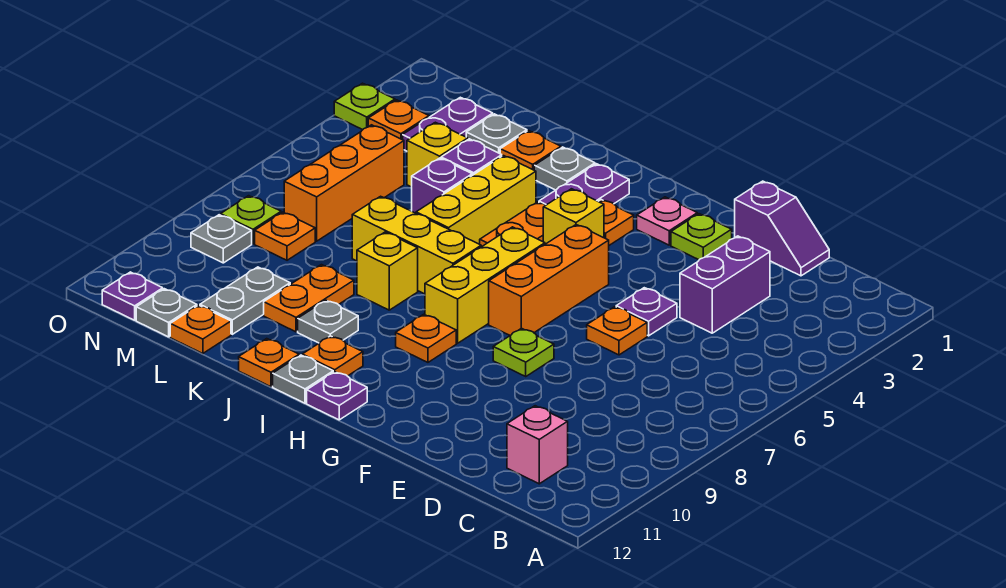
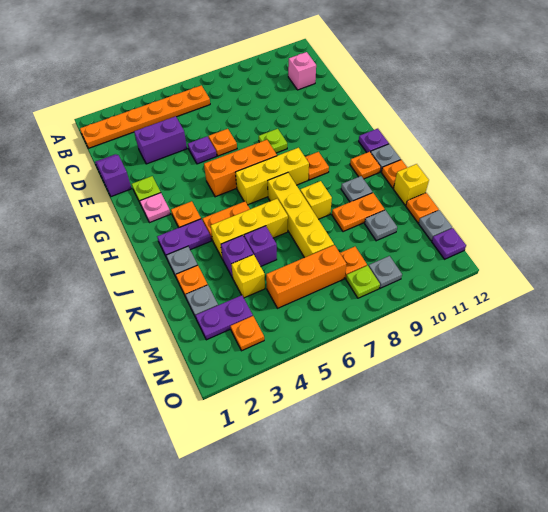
none -> orange 1x6 plate [80,85,210,148]
yellow 1x1 brick [543,189,604,244] -> yellow 1x1 brick moved to [393,164,429,205]
yellow 1x3 brick [352,196,481,294] -> yellow 1x4 brick [268,173,334,258]
grey 1x2 plate [200,267,290,334] -> grey 1x1 plate [365,210,397,241]
lime 1x1 plate [334,83,395,130] -> none

